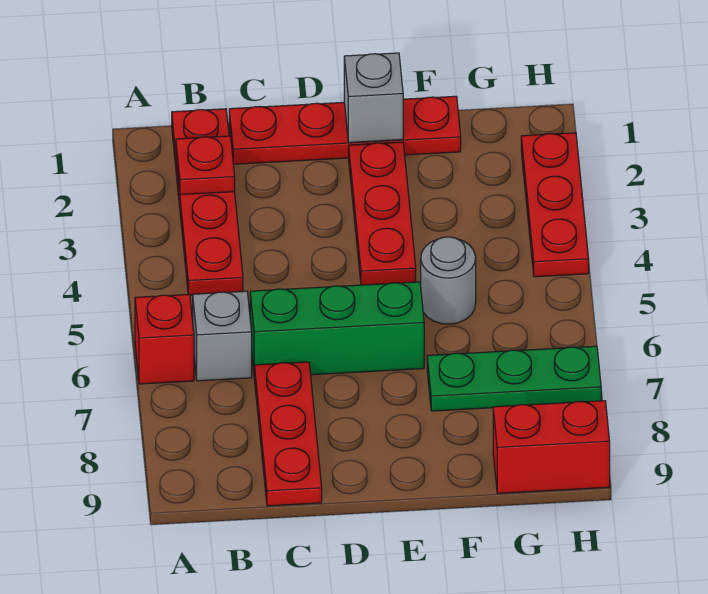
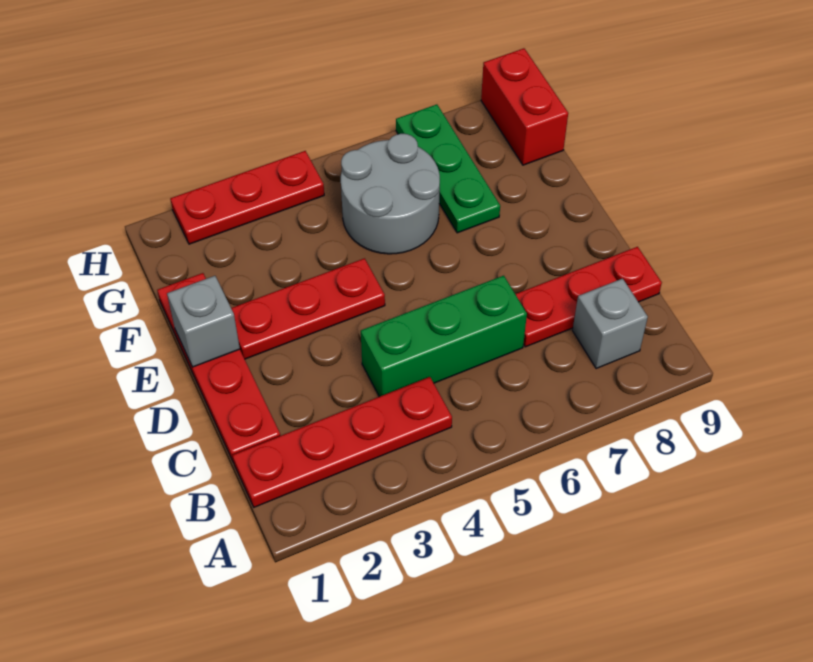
red 1x1 brick [135,294,194,384] -> none
red 1x1 plate [176,136,235,195] -> none
grey 1x1 brick [193,291,252,381] -> grey 1x1 brick moved to [573,279,648,369]
green 1x3 brick [250,282,424,375] -> green 1x3 brick turned to [361,276,527,397]
grey 1x1 round brick [421,237,476,324] -> grey 2x2 round brick [341,134,440,254]

